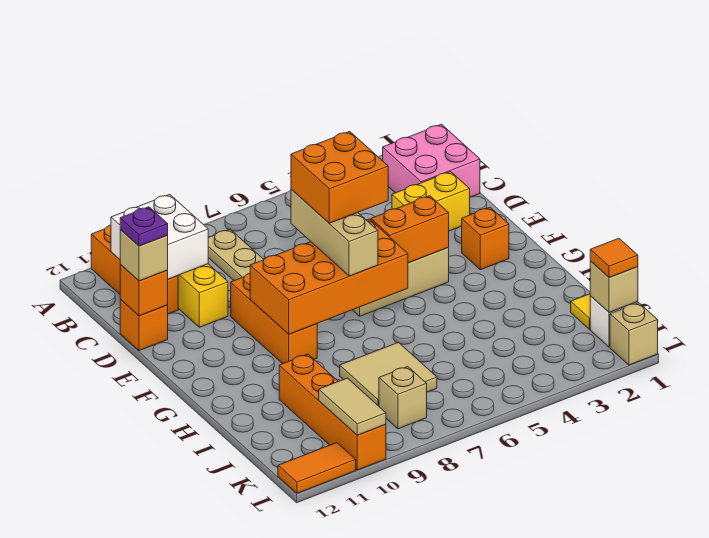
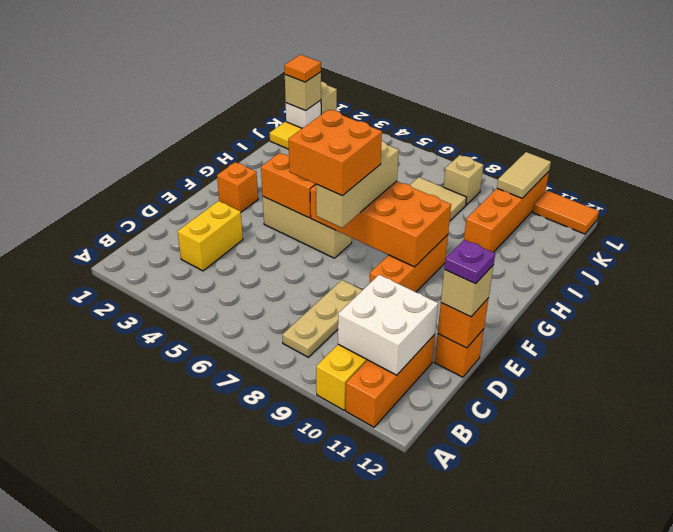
pink 2x2 brick [383,124,480,197] -> none
yellow 1x2 brick [392,172,470,231] -> yellow 1x2 brick turned to [178,201,243,271]

